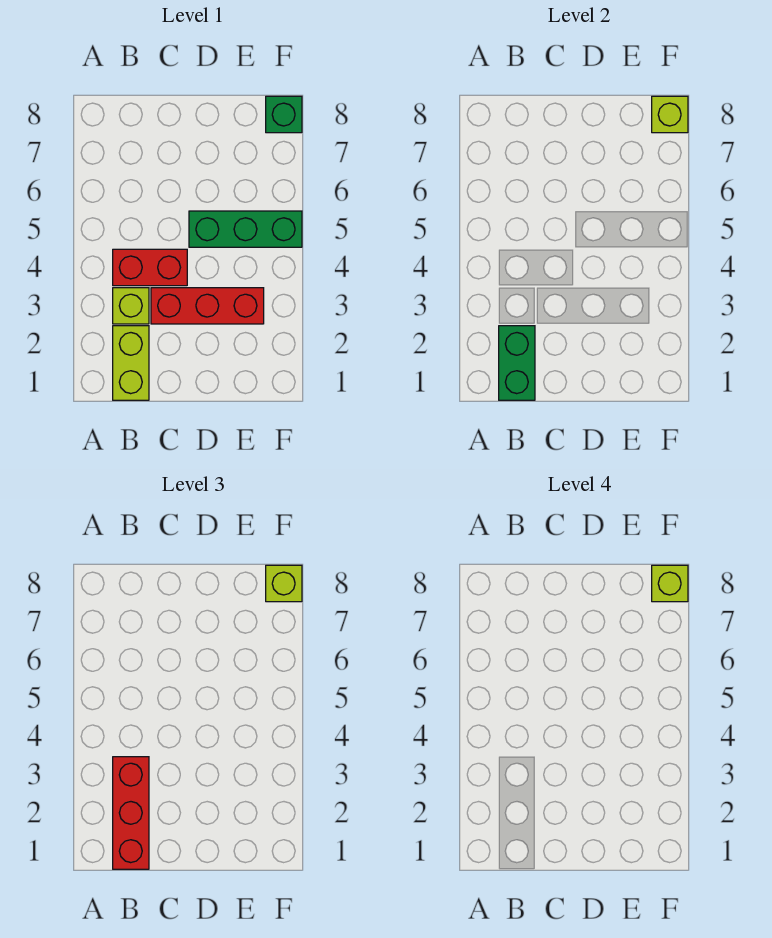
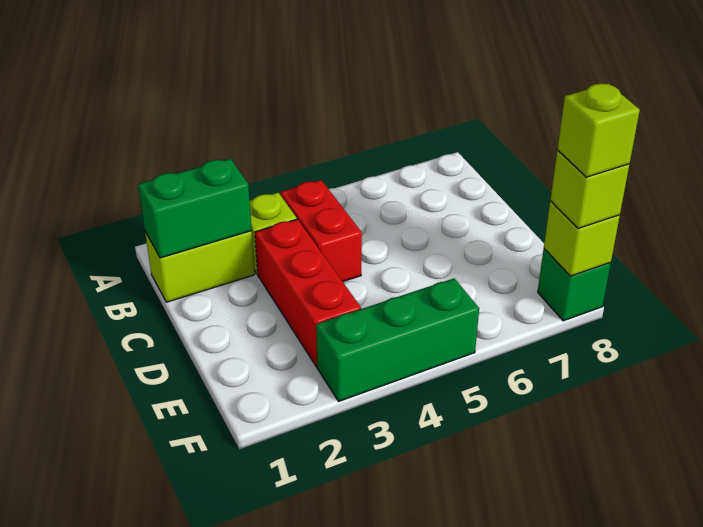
red 1x3 brick [113,757,149,869] -> none
green 1x3 brick [189,211,302,247] -> green 1x3 brick turned to [316,278,479,401]

